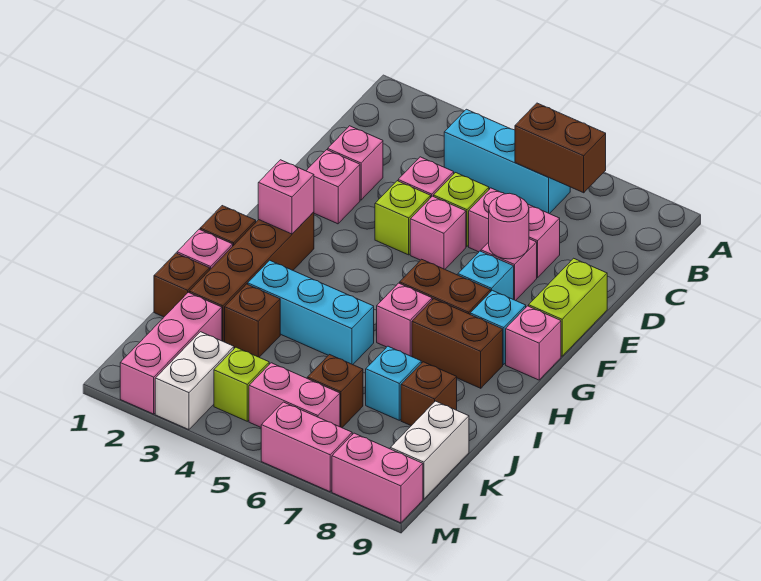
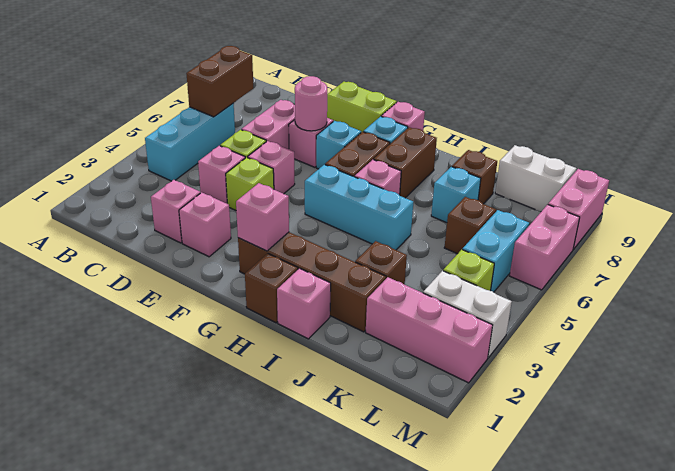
cyan 1x3 brick [248,260,374,365] -> cyan 1x3 brick turned to [305,165,413,250]
brown 1x1 brick [154,253,210,317] -> none
pink 1x2 brick [249,363,340,427] -> cyan 1x2 brick [462,210,529,292]

